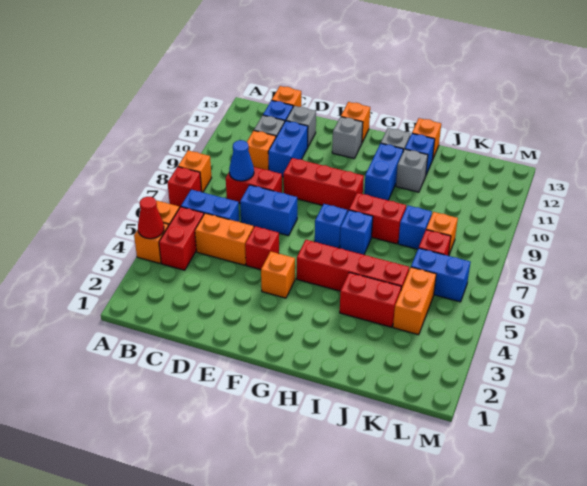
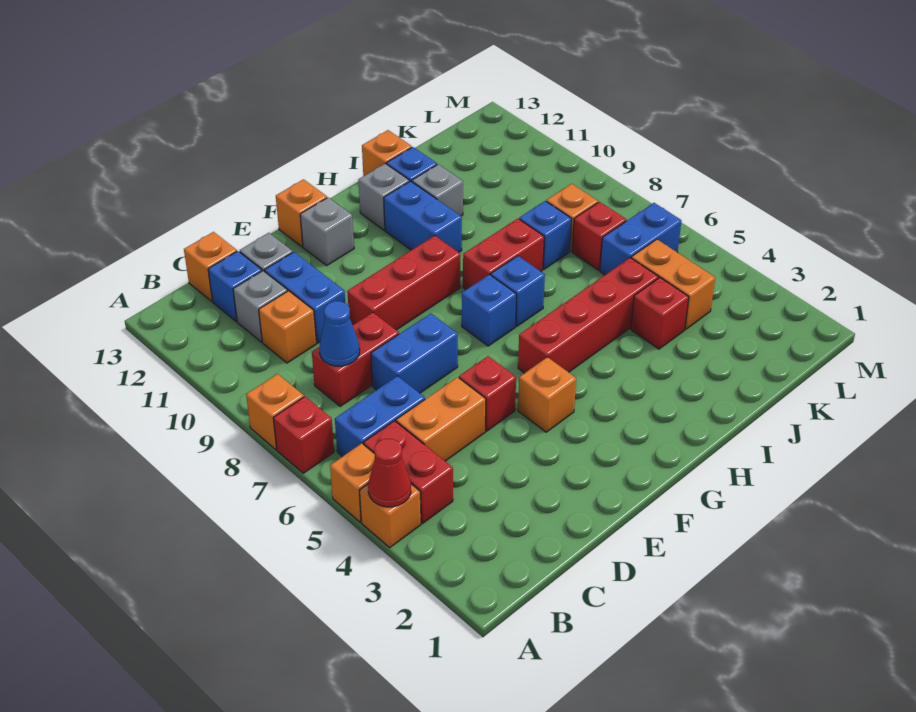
red 1x2 brick [340,272,401,327] -> red 1x1 brick [631,278,689,349]

